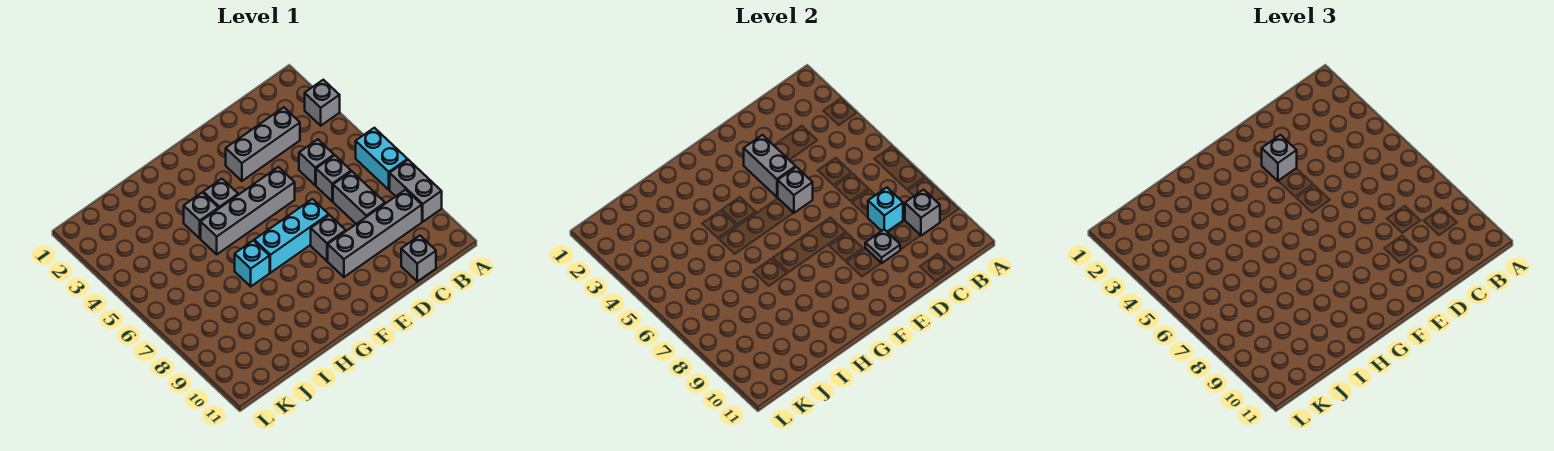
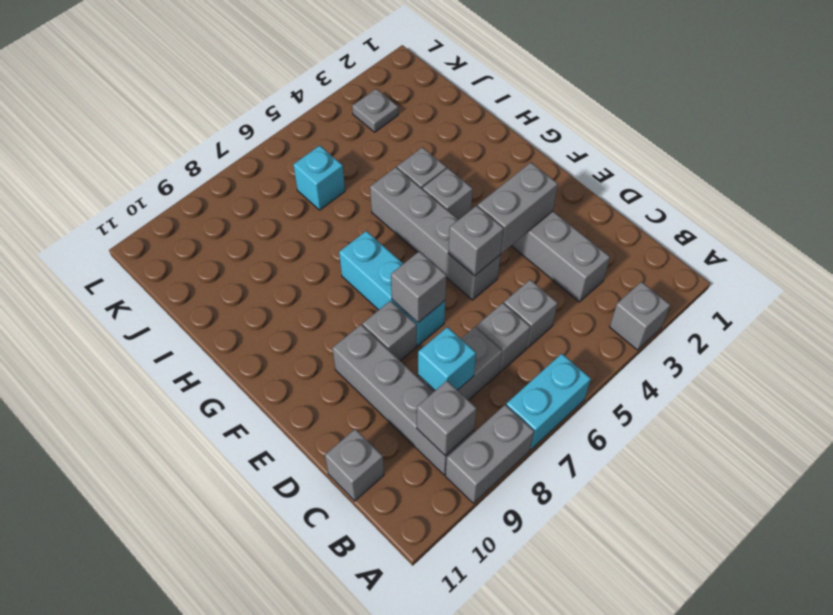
grey 1x1 plate [865,230,900,263] -> grey 1x1 plate moved to [352,89,398,132]
grey 1x1 brick [1262,135,1297,181] -> grey 1x1 brick moved to [391,252,446,323]
cyan 1x1 brick [235,240,270,286] -> cyan 1x1 brick moved to [293,145,345,210]

